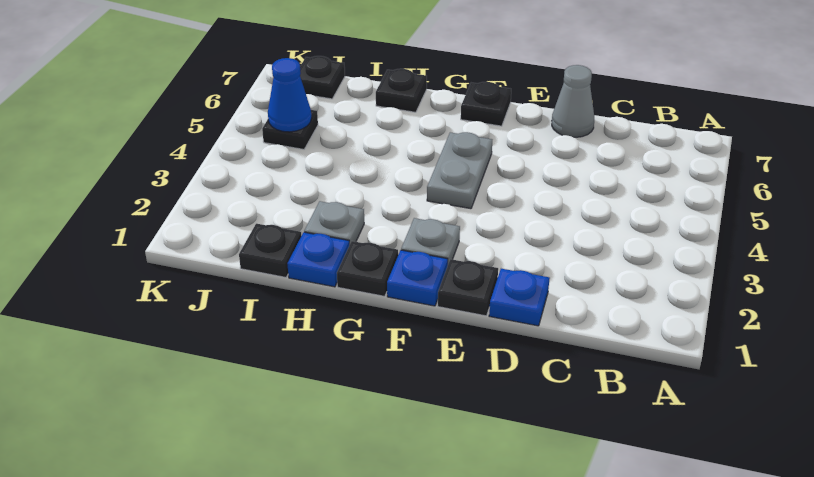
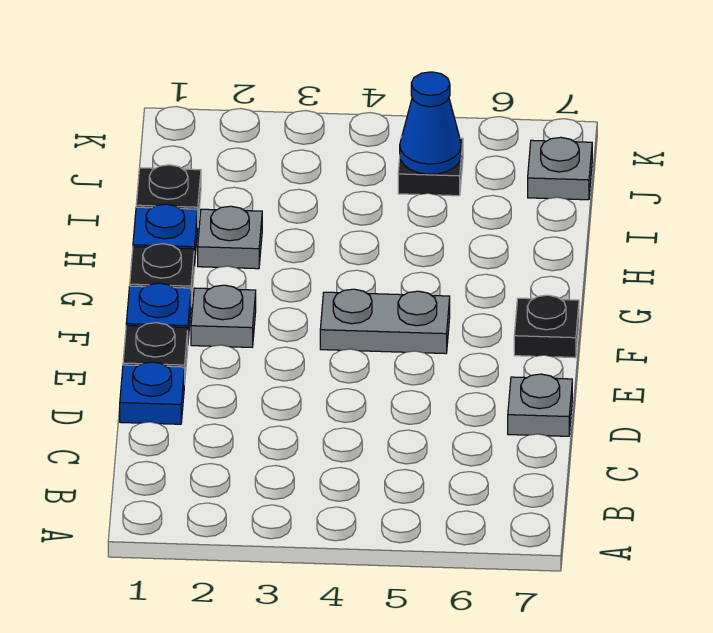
grey 1x1 cone [552,65,594,137] -> grey 1x1 plate [508,374,572,436]
black 1x1 plate [376,69,427,112] -> none
black 1x1 plate [300,56,345,99] -> grey 1x1 plate [528,137,592,200]

